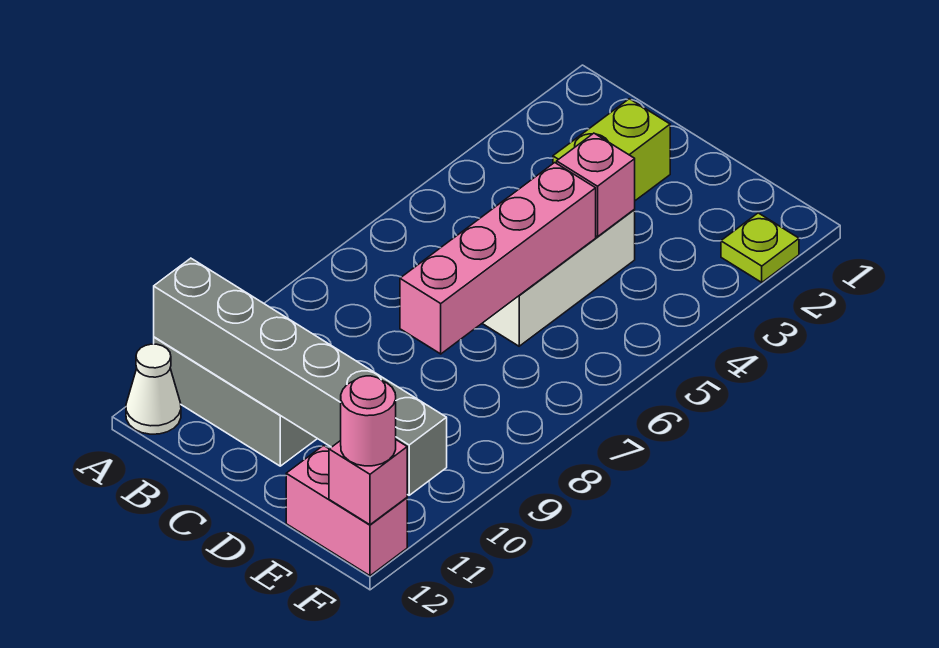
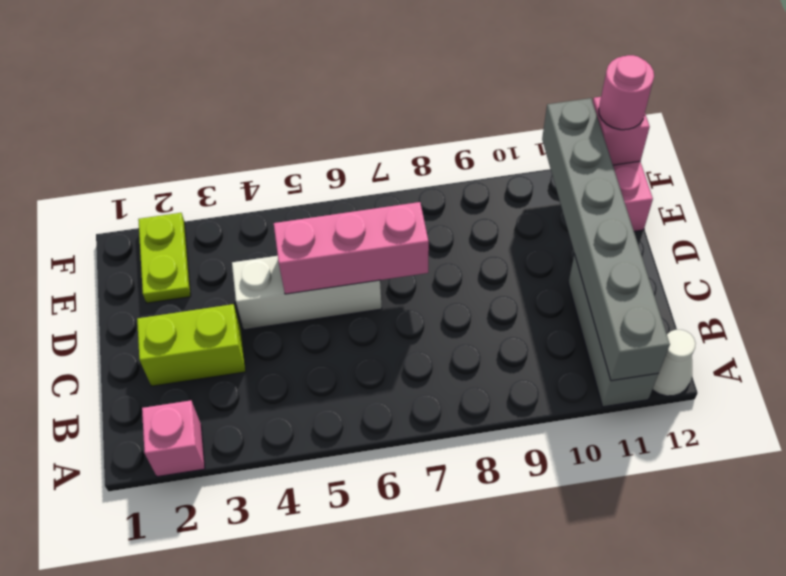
pink 1x1 brick [557,133,635,237] -> pink 1x1 brick moved to [142,400,205,477]
pink 1x4 brick [400,163,596,354] -> pink 1x3 brick [274,202,429,294]
lime 1x1 plate [721,213,799,282] -> lime 1x2 plate [138,213,191,303]

